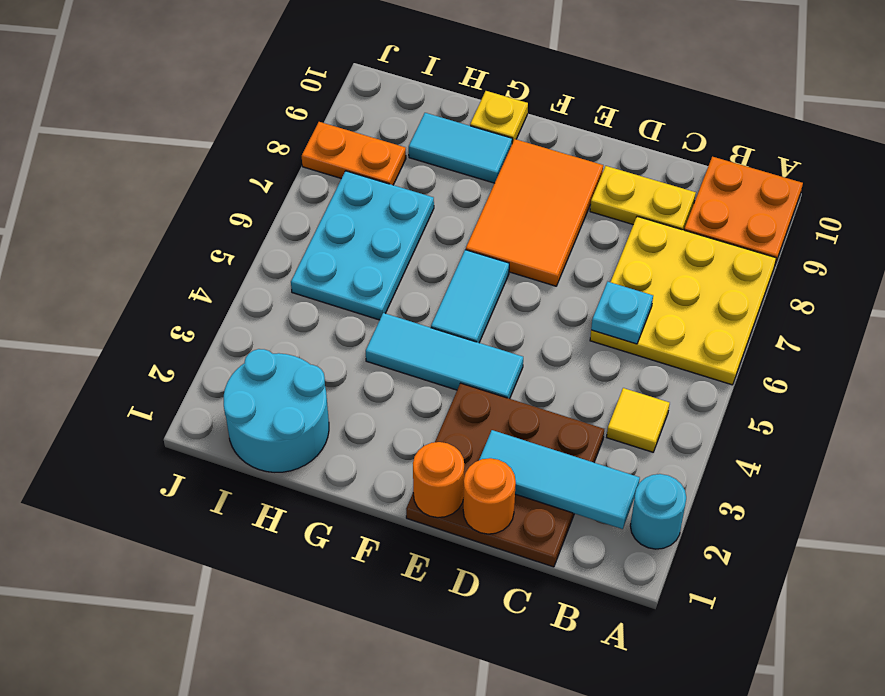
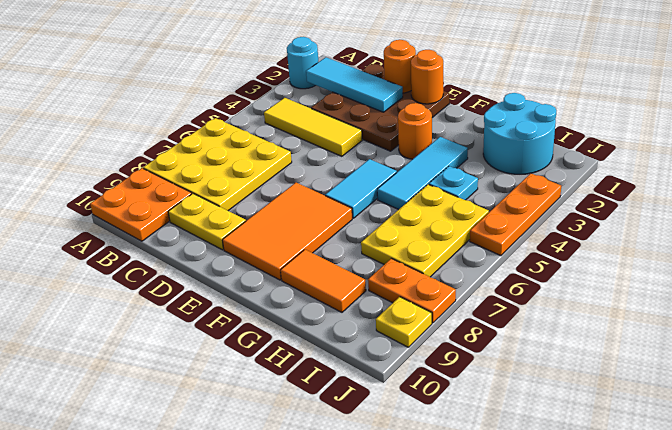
yellow 1x1 tile [607,388,670,452] -> yellow 1x3 tile [264,98,362,156]
cyan 1x1 plate [591,282,653,344] -> cyan 1x1 plate moved to [429,166,478,200]
cyan 1x3 tile [366,313,523,399] -> cyan 1x3 tile turned to [377,137,468,210]
none -> orange 1x1 round brick [398,103,432,159]
cyan 1x2 tile [409,113,512,183] -> orange 1x2 tile [281,250,366,312]
yellow 1x1 plate [470,91,528,143] -> yellow 1x1 plate moved to [376,297,432,347]
cyan 2x3 plate [291,171,434,320] -> yellow 2x3 plate [361,185,489,277]
none -> orange 1x3 plate [470,173,561,256]

